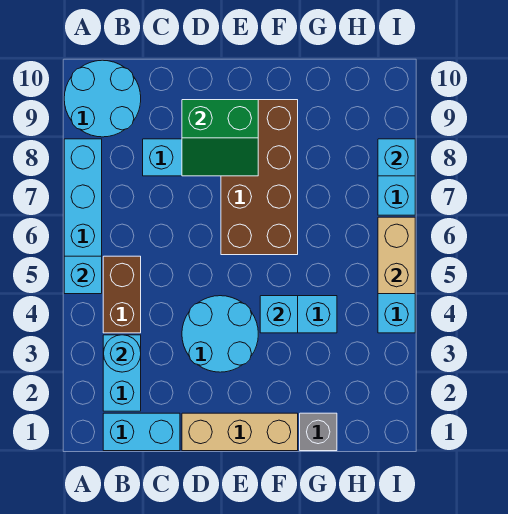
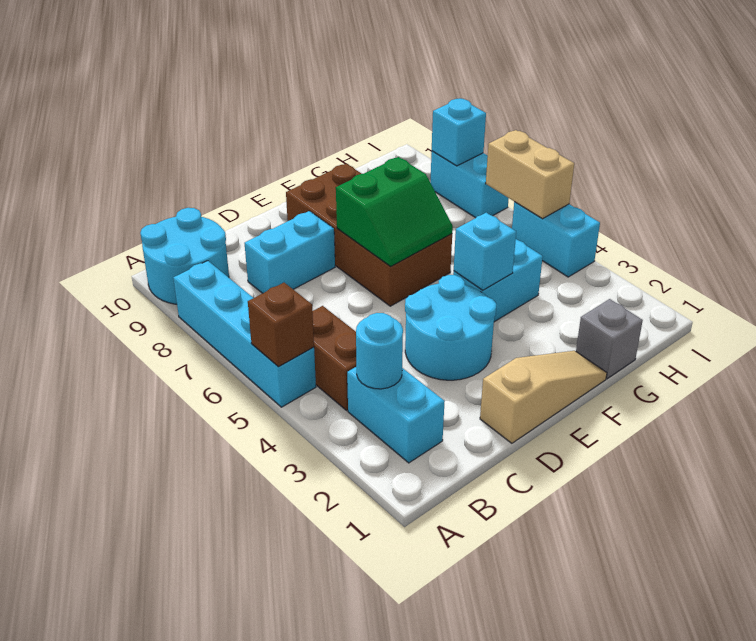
cyan 1x1 brick [64,256,102,294] -> brown 1x1 brick [248,283,314,367]
cyan 1x2 brick [103,413,180,451] -> none
tan 1x3 brick [182,413,298,451] -> tan 1x3 slope [480,351,607,443]
green 2x2 slope [182,100,258,176] -> green 2x2 slope moved to [336,157,453,267]

